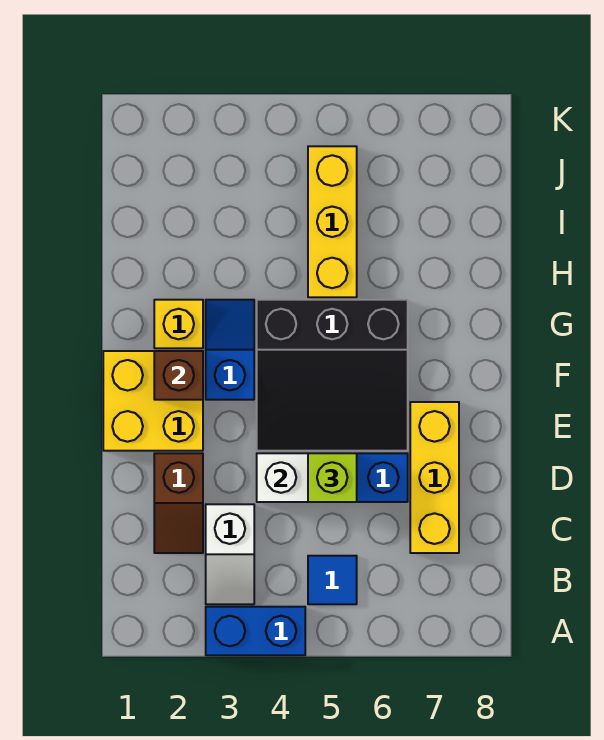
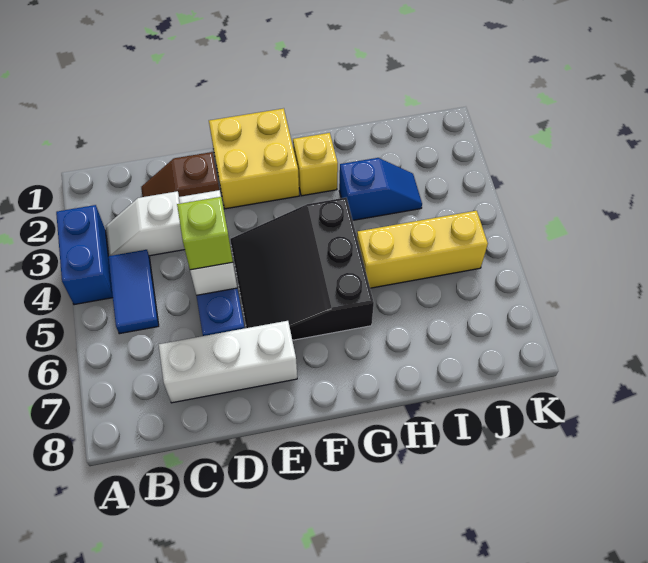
blue 1x1 tile [308,556,357,604] -> blue 1x2 tile [108,250,159,334]
yellow 1x3 brick [410,402,459,553] -> white 1x3 brick [159,321,297,403]
brown 1x1 brick [154,351,203,400] -> none
blue 1x2 slope [206,300,254,400] -> blue 1x2 slope moved to [339,158,422,220]

